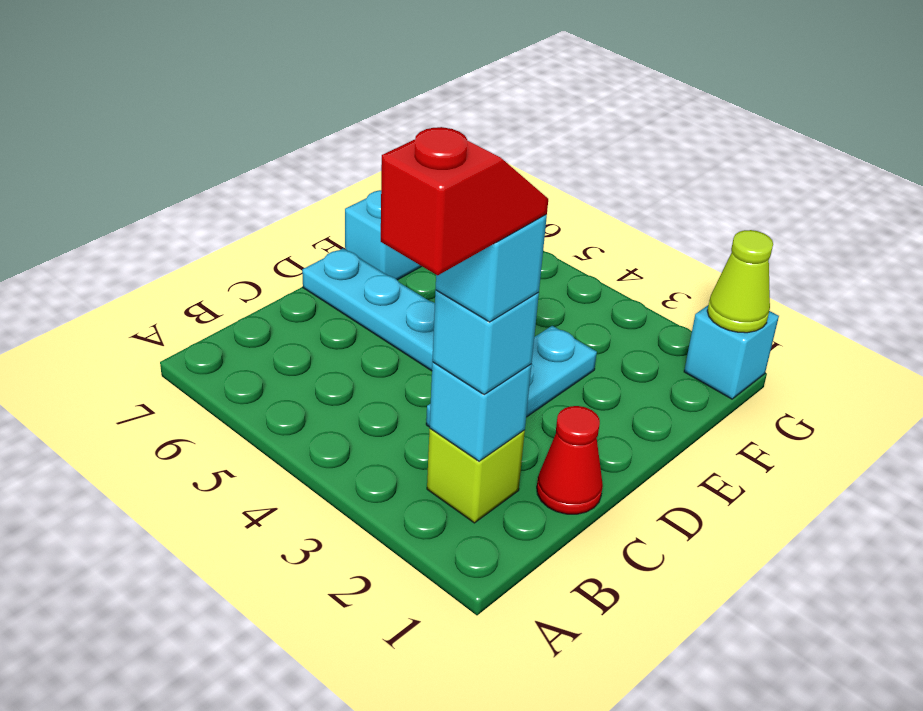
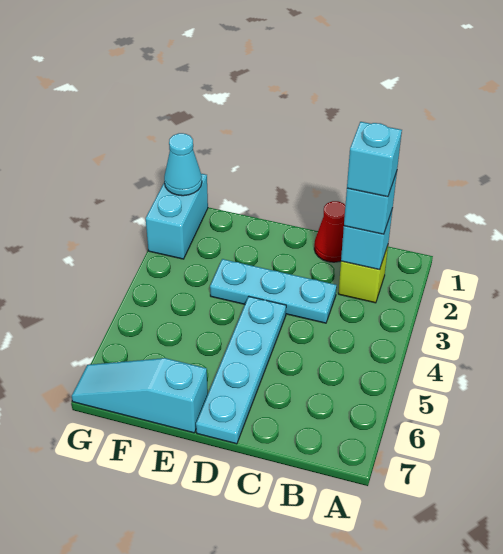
red 1x2 slope [381,127,548,275] -> none
cyan 1x1 brick [684,306,779,399] -> cyan 1x2 brick [146,174,208,259]
lime 1x1 cone [707,230,773,333] -> cyan 1x1 cone [164,133,202,196]

